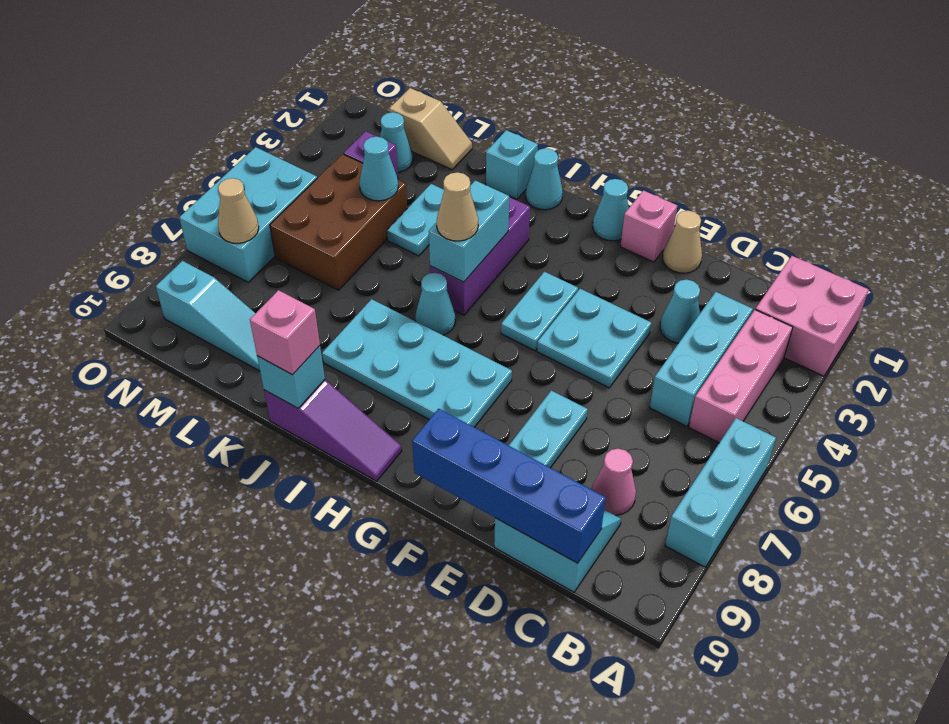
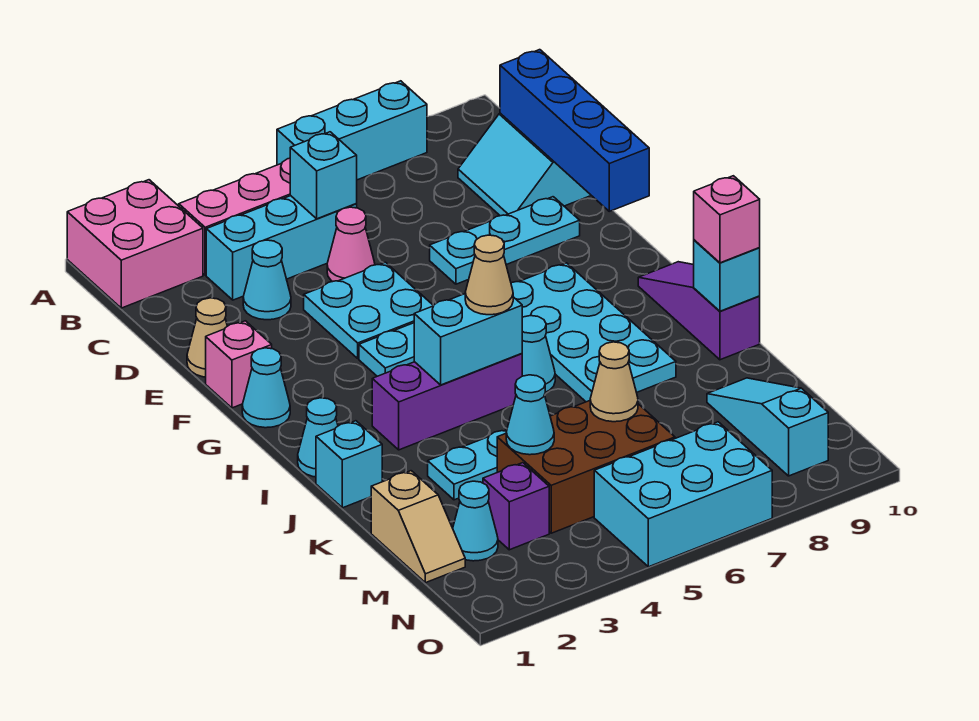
none -> cyan 1x1 brick [290,132,357,219]
pink 1x1 cone [592,449,636,515] -> pink 1x1 cone moved to [327,207,375,282]
tan 1x2 slope [389,88,472,170] -> tan 1x2 slope turned to [371,471,465,583]
tan 1x1 cone [218,178,259,243] -> tan 1x1 cone moved to [590,342,638,422]

